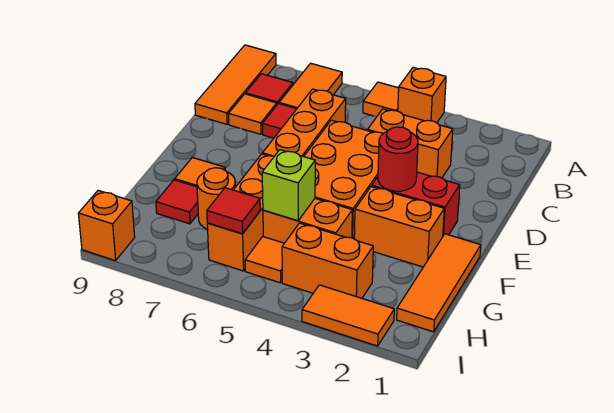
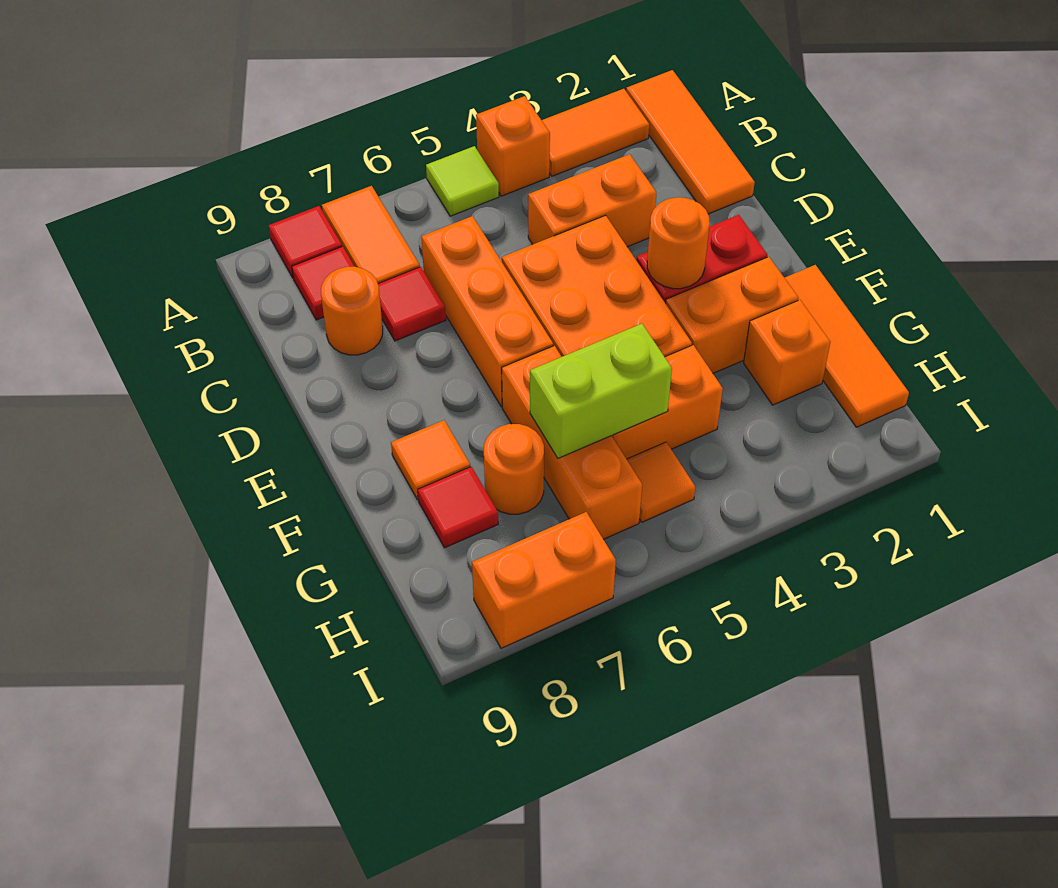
orange 1x1 tile [363,82,399,117] -> lime 1x1 tile [426,146,499,216]
orange 1x3 tile [195,45,276,124] -> orange 1x3 tile moved to [626,70,755,214]
orange 1x1 tile [229,94,277,134] -> orange 1x1 round brick [321,267,383,355]
red 1x1 round brick [378,127,418,191] -> orange 1x1 round brick [647,197,710,289]
lime 1x1 brick [262,150,315,221] -> lime 1x2 brick [530,324,672,458]
orange 1x2 brick [282,223,373,298] -> orange 1x2 brick moved to [472,512,616,648]
red 1x1 tile [207,188,260,234] -> red 1x1 tile moved to [269,206,342,278]
orange 1x2 tile [302,285,394,346] -> orange 1x2 tile moved to [542,89,649,176]
orange 1x1 brick [78,190,135,261] -> orange 1x1 brick moved to [744,300,830,405]

